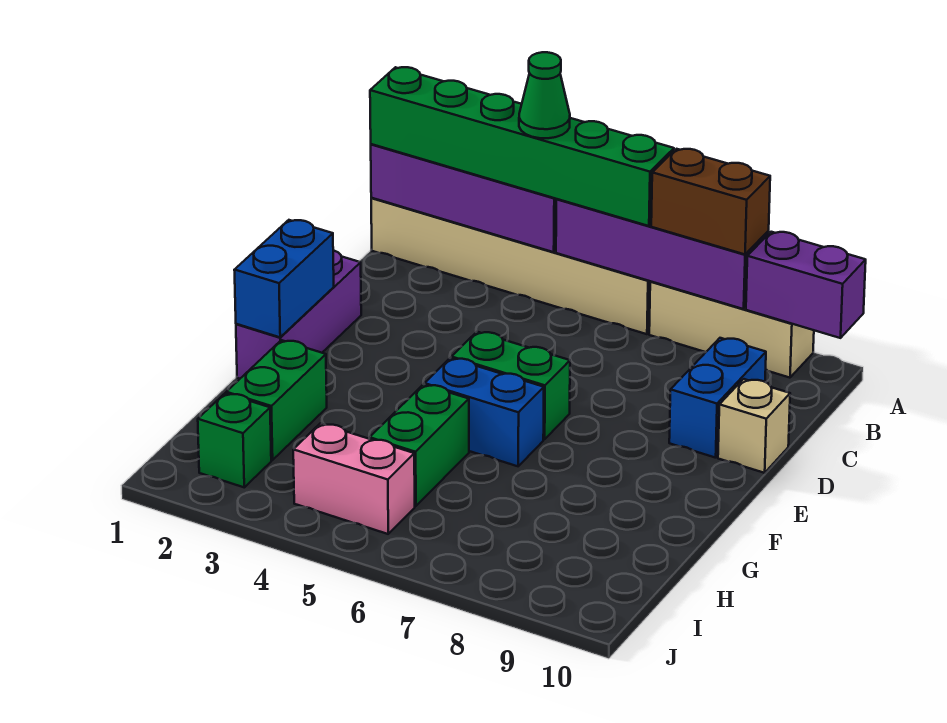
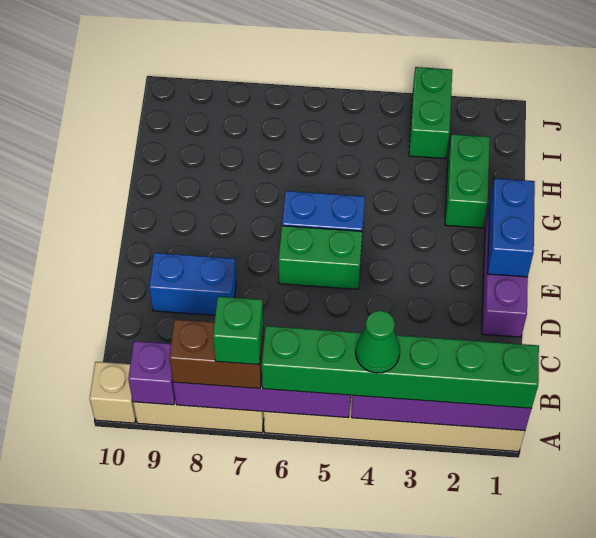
purple 1x2 brick [746,232,866,338] -> purple 1x1 brick [128,341,175,405]
blue 1x2 brick [669,338,766,458] -> blue 1x2 brick turned to [149,253,236,315]
tan 1x1 brick [718,379,790,473] -> tan 1x1 brick moved to [90,362,136,423]
green 1x2 brick [370,384,469,506] -> green 1x2 brick moved to [409,67,452,159]
green 1x1 brick [198,393,271,487] -> green 1x1 brick moved to [213,296,263,365]
pink 1x2 brick [293,423,415,534] -> none

